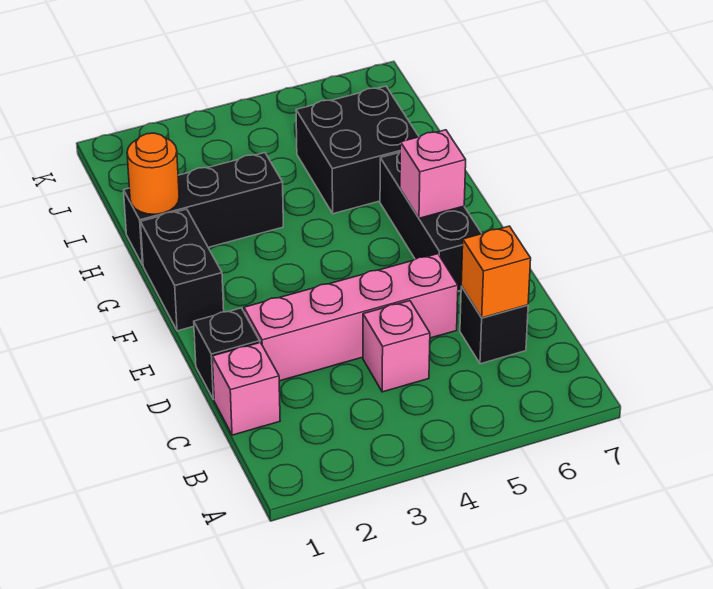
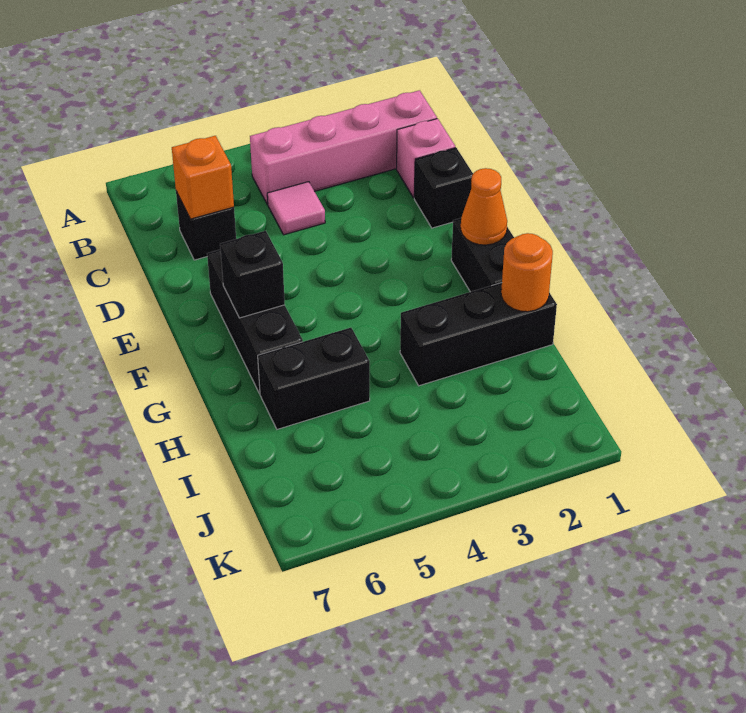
pink 1x1 brick [363,301,430,392] -> pink 1x1 tile [267,182,325,235]
pink 1x4 brick [244,254,458,381] -> pink 1x4 brick moved to [250,90,437,205]
none -> orange 1x1 cone [461,168,507,245]
pink 1x1 brick [400,130,466,218] -> black 1x1 brick [220,231,285,318]
black 2x2 brick [296,86,419,214] -> black 1x2 brick [258,328,370,429]

